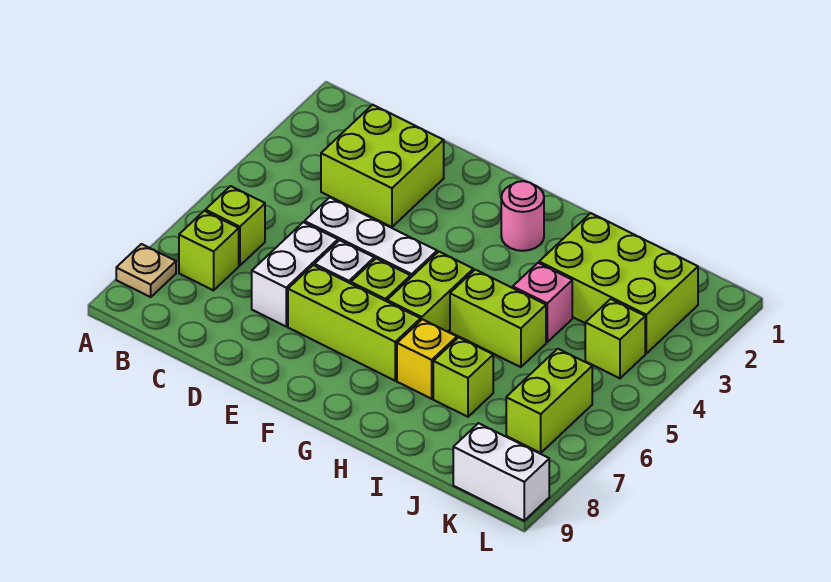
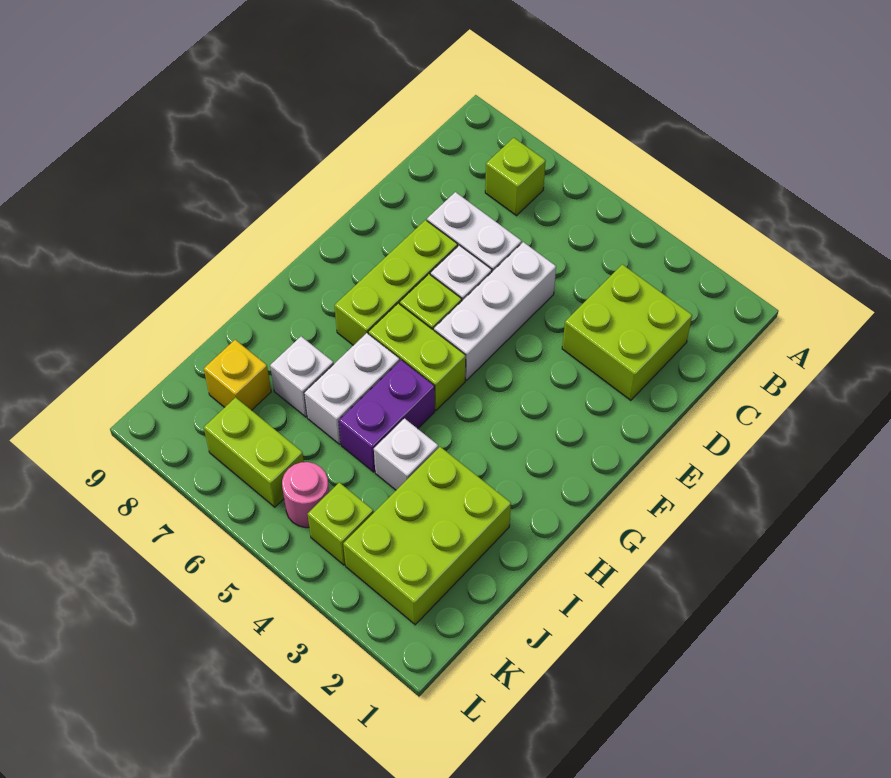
tan 1x1 plate [116,244,176,297] -> none
lime 1x1 brick [205,186,265,266] -> none
pink 1x1 round brick [501,181,544,251] -> pink 1x1 round brick moved to [282,462,329,528]
lime 1x2 brick [450,270,546,367] -> purple 1x2 brick [339,360,435,472]
yellow 1x1 brick [397,319,457,399] -> yellow 1x1 brick moved to [204,340,271,410]
pink 1x1 brick [513,263,572,342] -> white 1x1 brick [374,419,438,490]
lime 1x1 brick [433,337,493,417] -> white 1x1 brick [270,337,333,417]
white 1x2 brick [453,423,549,521] -> white 1x2 brick moved to [304,333,400,444]

